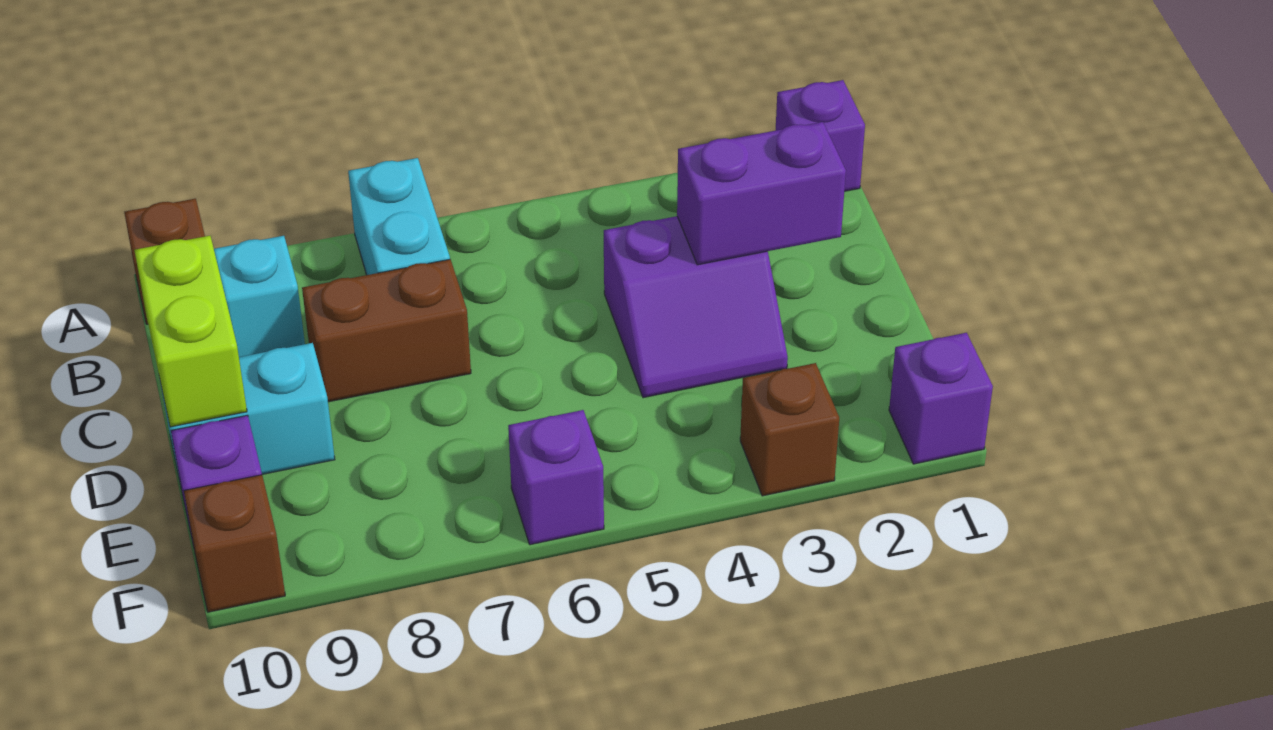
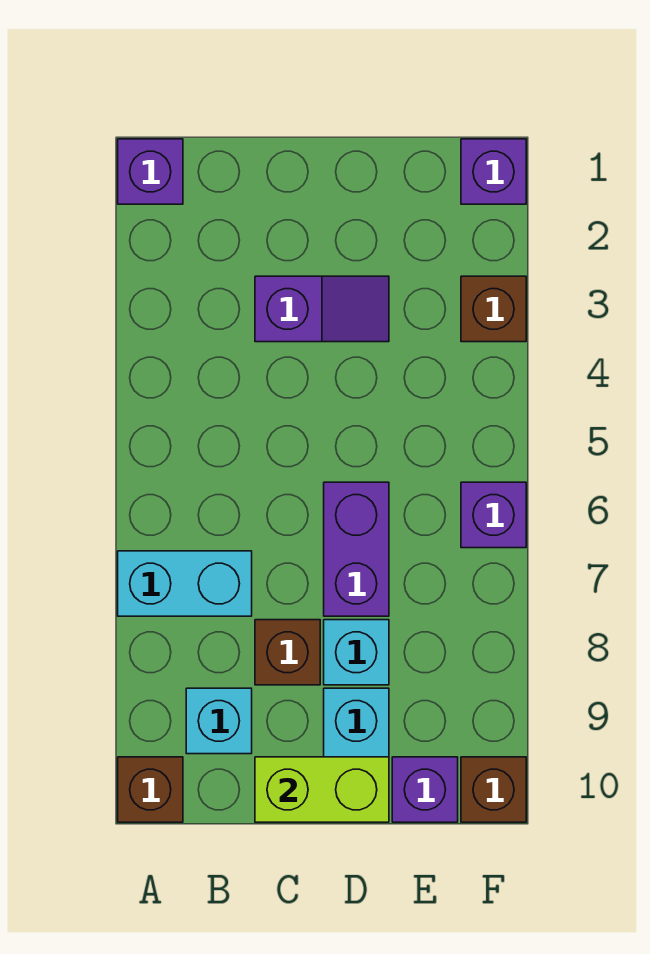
purple 1x2 brick [677,122,846,265] -> purple 1x2 brick moved to [324,482,389,616]
purple 2x2 slope [604,216,788,398] -> purple 1x2 slope [255,276,389,342]
brown 1x2 brick [302,259,471,402] -> brown 1x1 brick [255,620,320,685]
none -> cyan 1x1 brick [324,620,389,685]

